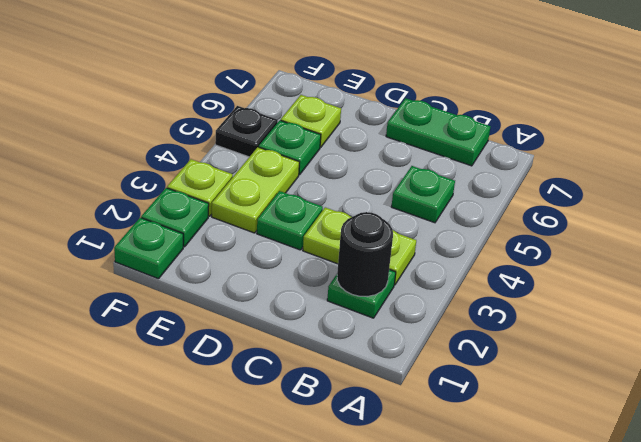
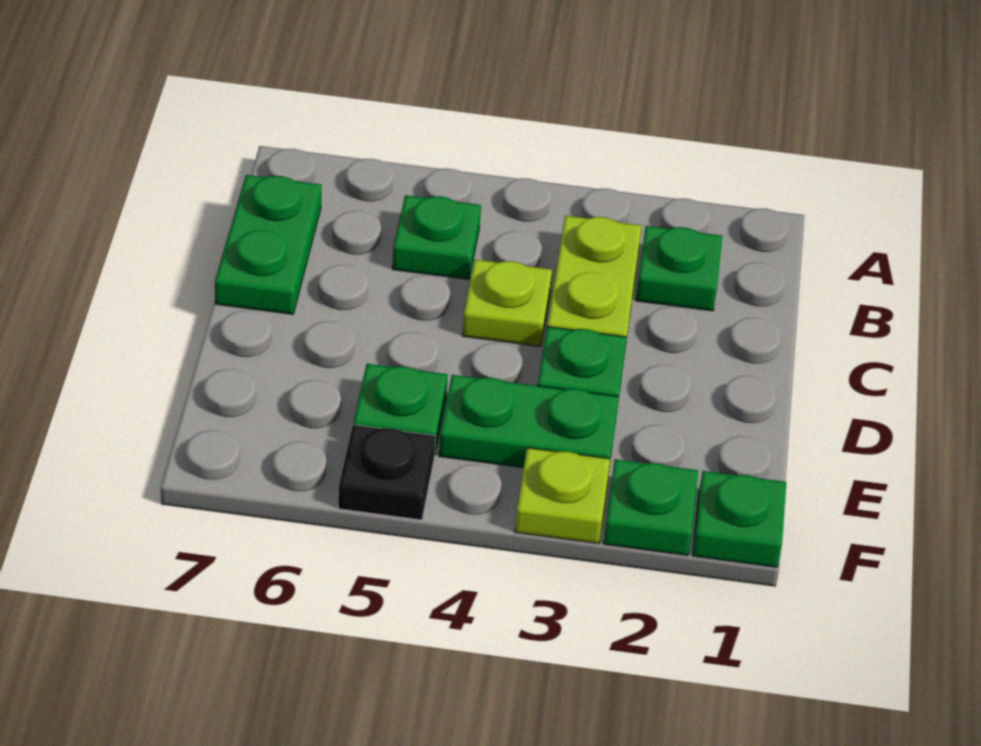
black 1x1 round brick [337,212,393,297] -> none
lime 1x2 plate [212,147,299,233] -> green 1x2 plate [439,375,619,468]
lime 1x1 plate [281,95,341,148] -> lime 1x1 plate moved to [462,260,552,347]

